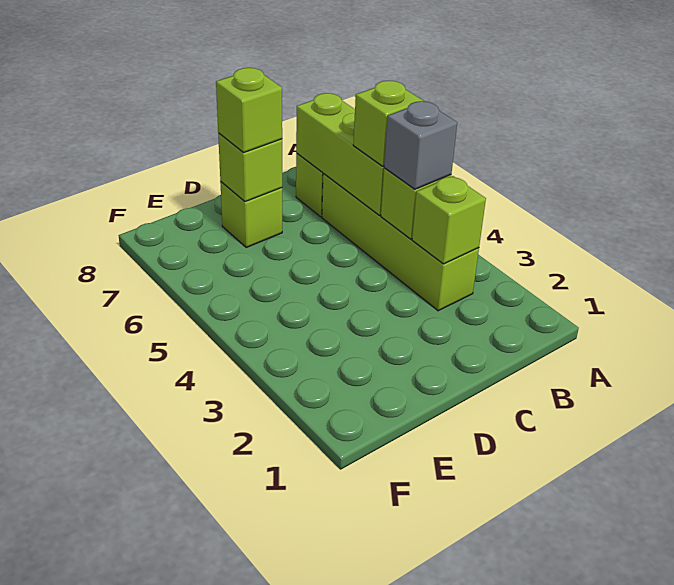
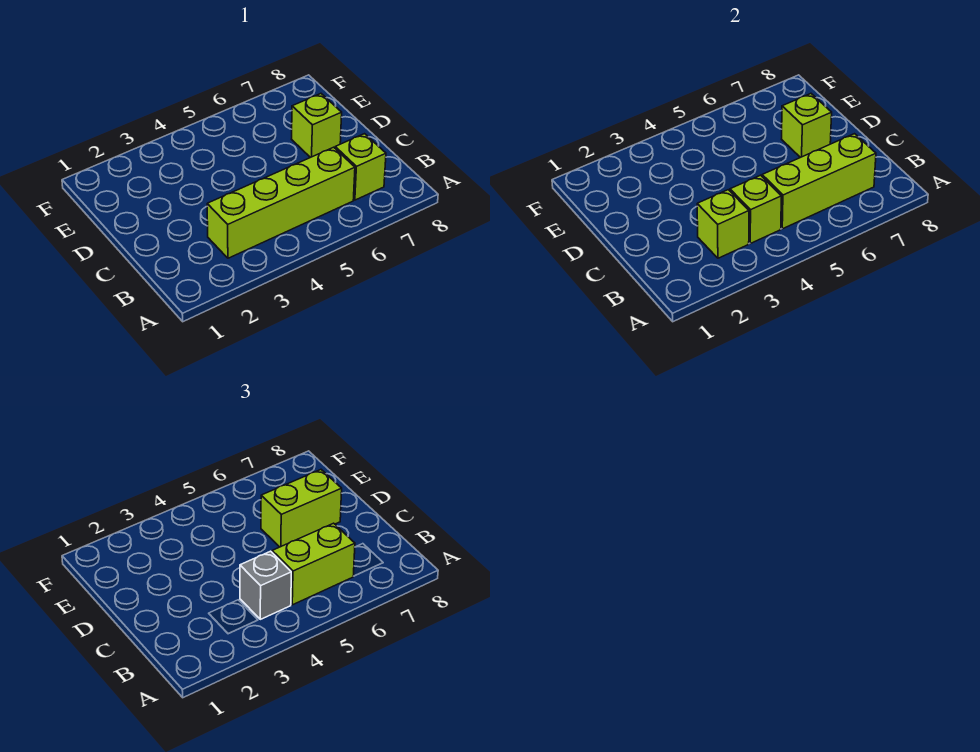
lime 1x1 brick [353,81,423,166] -> lime 1x2 brick [272,523,355,605]
lime 1x1 brick [216,68,282,152] -> lime 1x2 brick [261,470,342,547]

